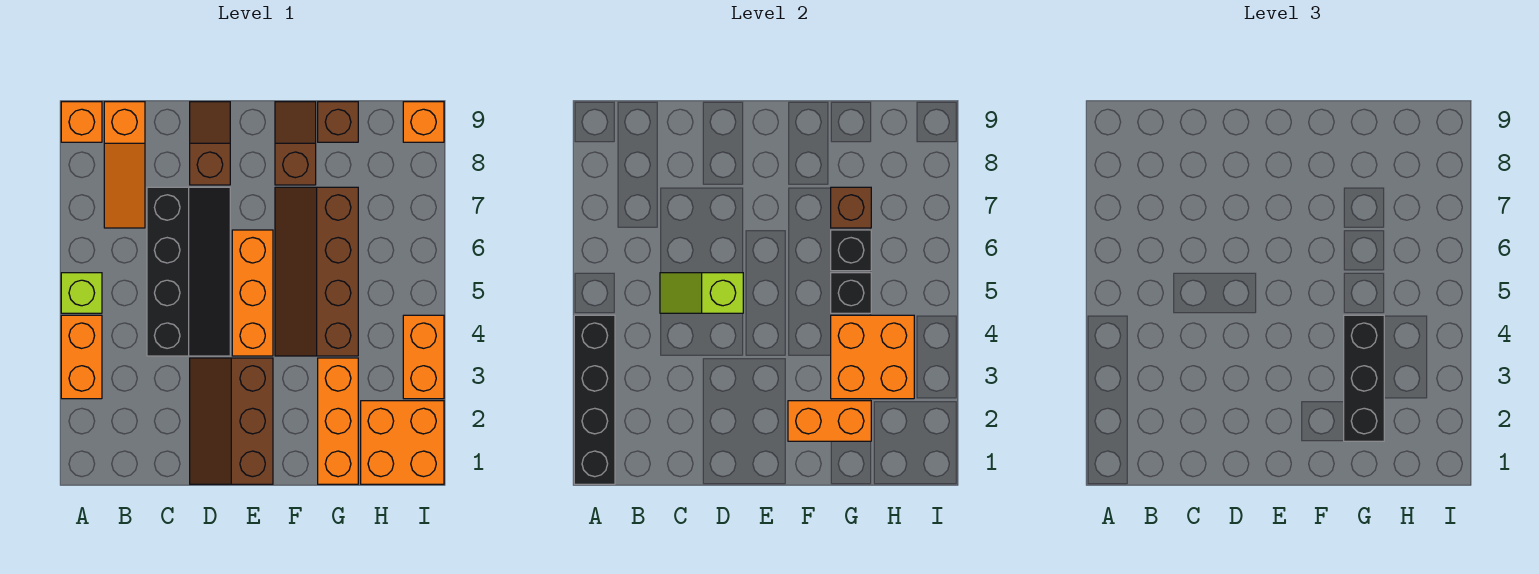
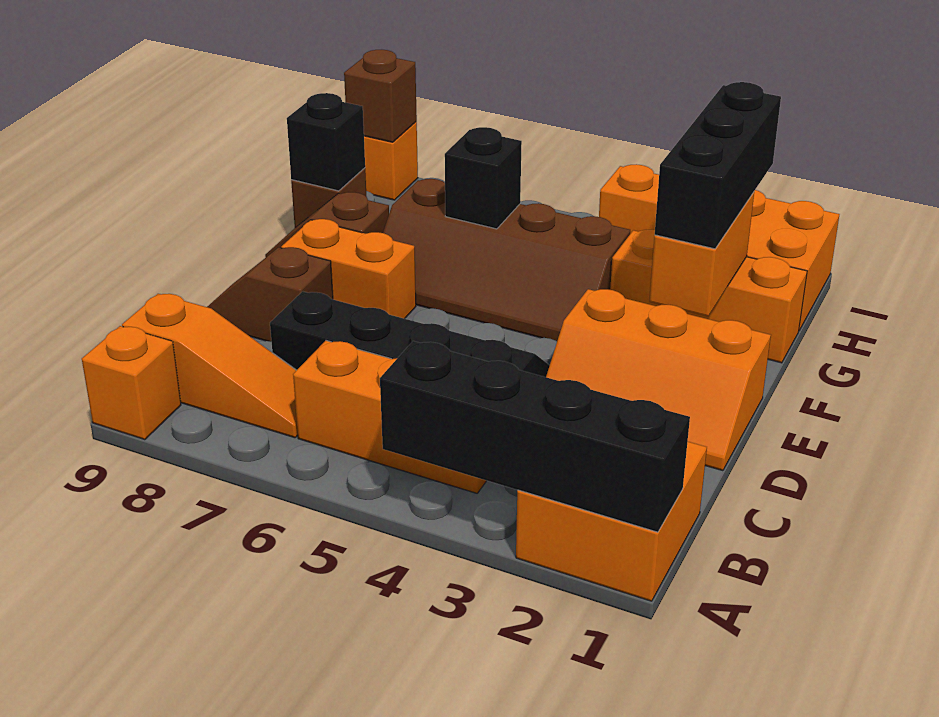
orange 1x2 brick [61,315,102,399] -> orange 1x2 brick moved to [281,219,416,319]
lime 1x1 brick [61,273,102,313] -> none
lime 1x2 slope [660,273,743,313] -> none
brown 2x3 slope [190,358,273,484] -> orange 2x3 slope [546,289,771,471]
orange 1x3 brick [232,230,273,356] -> orange 1x3 brick moved to [293,341,487,493]
black 1x3 brick [1344,315,1384,441] -> black 1x3 brick turned to [655,82,781,249]
orange 2x2 brick [831,315,914,399] -> orange 2x2 brick moved to [516,442,707,601]
black 1x1 brick [831,273,871,313] -> black 1x1 brick moved to [287,93,365,191]
brown 1x1 brick [831,187,871,228] -> brown 1x1 brick moved to [344,50,417,142]

